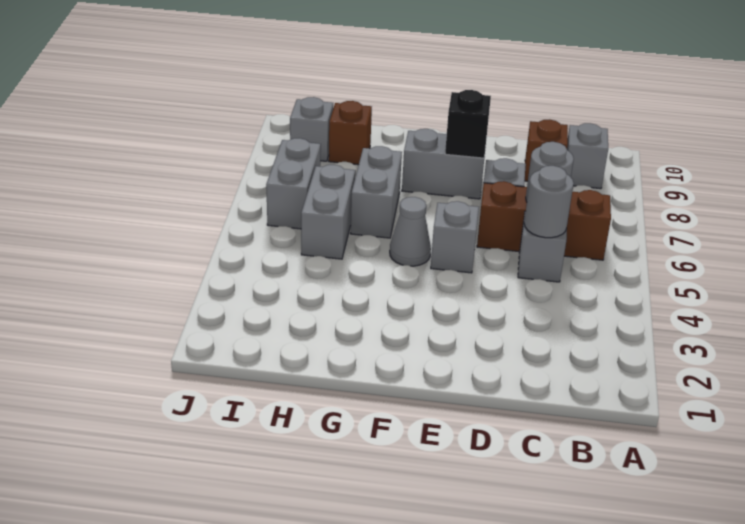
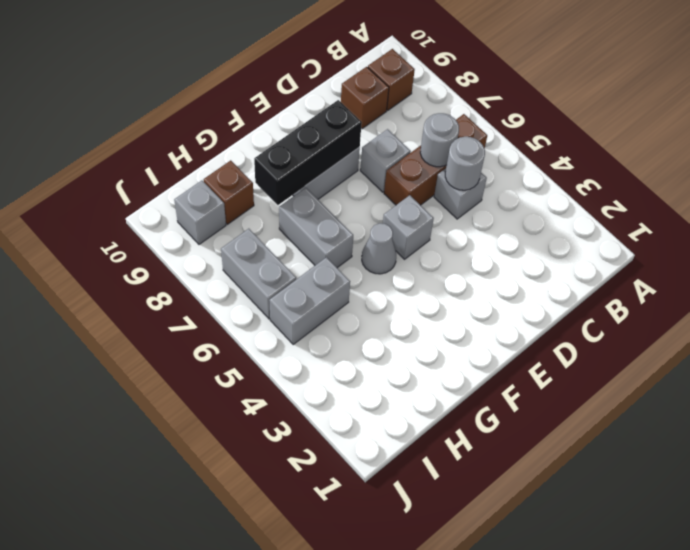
grey 1x1 brick [567,123,608,189] -> brown 1x1 brick [368,49,415,110]
black 1x1 brick [445,90,491,158] -> black 1x3 brick [254,100,362,205]
grey 1x2 brick [301,165,355,259] -> grey 1x2 brick turned to [269,257,350,344]

